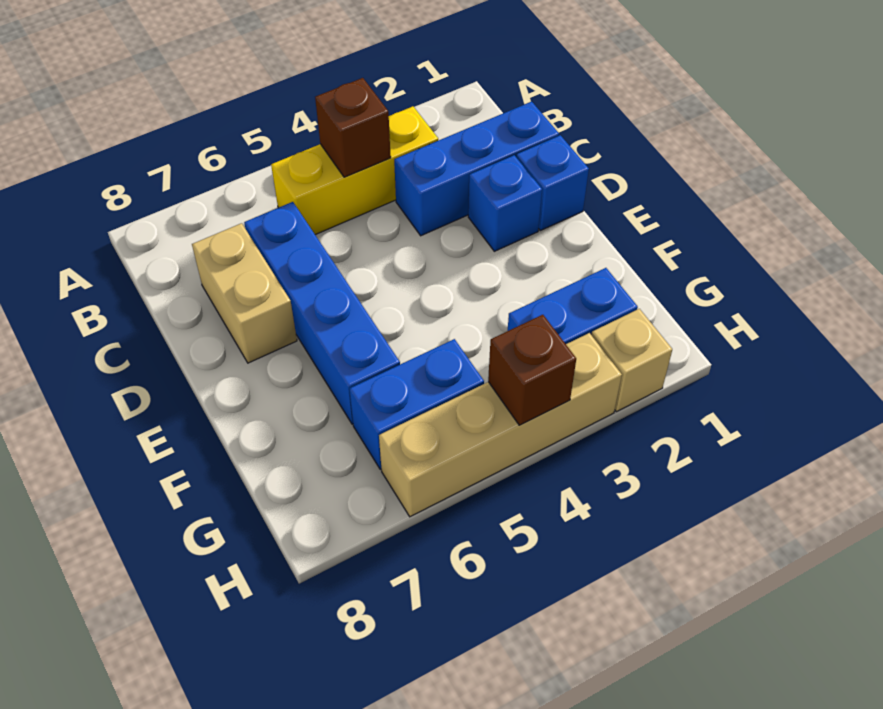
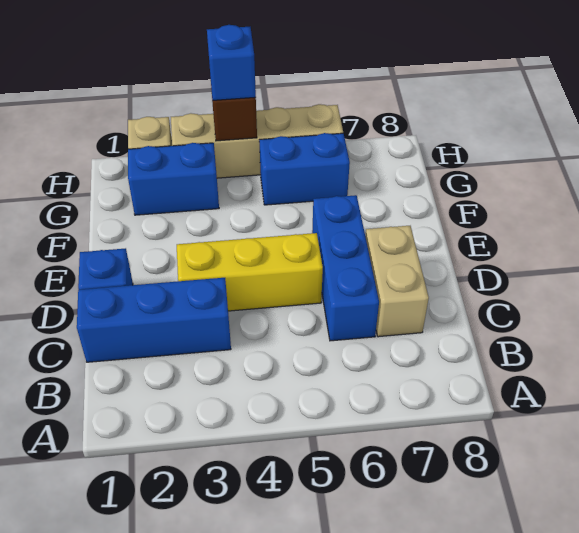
yellow 1x3 brick [271,106,438,235] -> yellow 1x3 brick moved to [177,233,323,311]
brown 1x1 brick [315,78,391,177] -> none
blue 1x4 brick [244,202,400,424] -> blue 1x3 brick [312,195,379,341]
blue 1x1 brick [468,155,542,251] -> blue 1x1 brick moved to [207,25,256,100]

